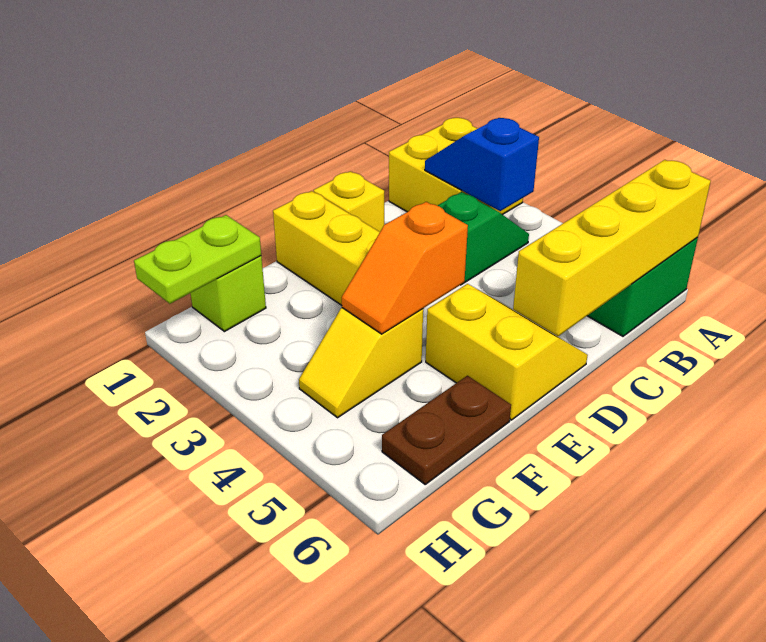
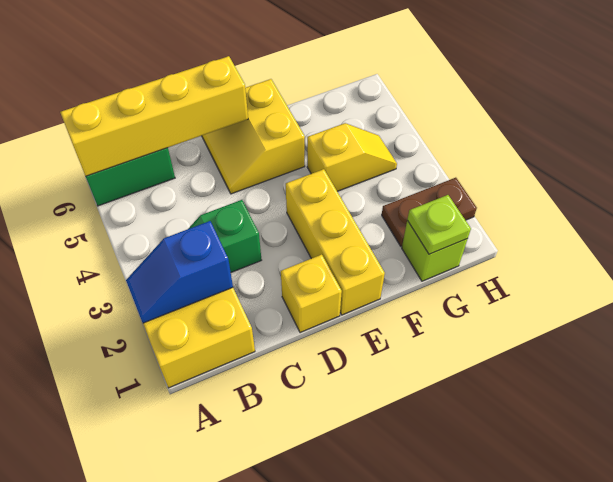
blue 1x2 slope [425,118,539,211] -> blue 1x2 slope turned to [126,221,233,323]
orange 1x2 slope [342,202,468,334] -> none
brown 1x2 plate [382,376,511,484] -> brown 1x2 plate moved to [382,178,477,246]
lime 1x2 plate [134,215,261,304] -> lime 1x1 plate [407,195,471,254]

